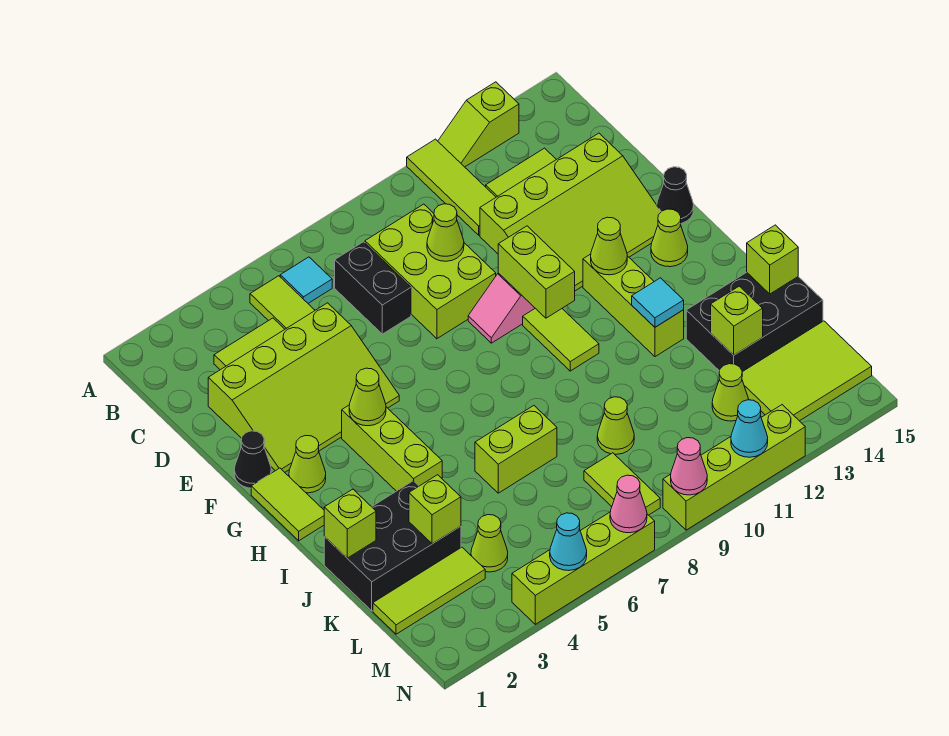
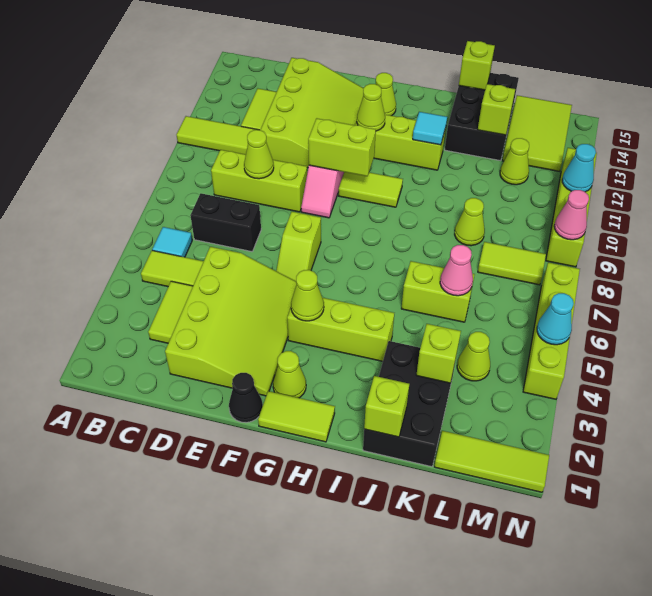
lime 1x2 slope [438,82,519,167] -> lime 1x2 slope moved to [276,212,321,281]
lime 2x3 brick [365,204,496,339] -> lime 1x3 brick [211,150,307,212]
black 1x1 cone [657,167,694,224] -> none
lime 1x2 brick [475,406,557,493] -> lime 1x2 brick turned to [401,261,475,322]
lime 1x3 tile [373,547,485,634] -> lime 1x3 tile turned to [434,431,549,492]
pink 1x1 cone [610,475,647,533] -> pink 1x1 cone moved to [440,245,473,296]

